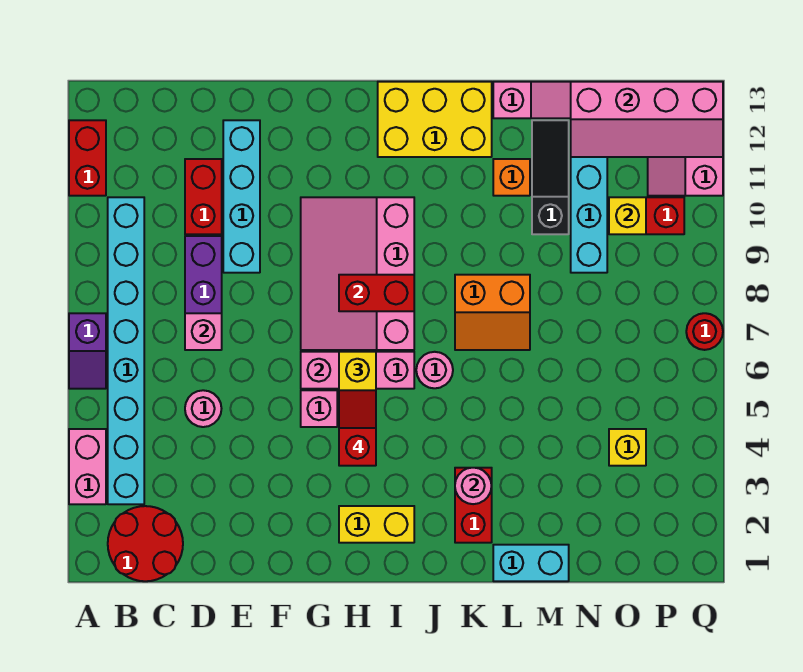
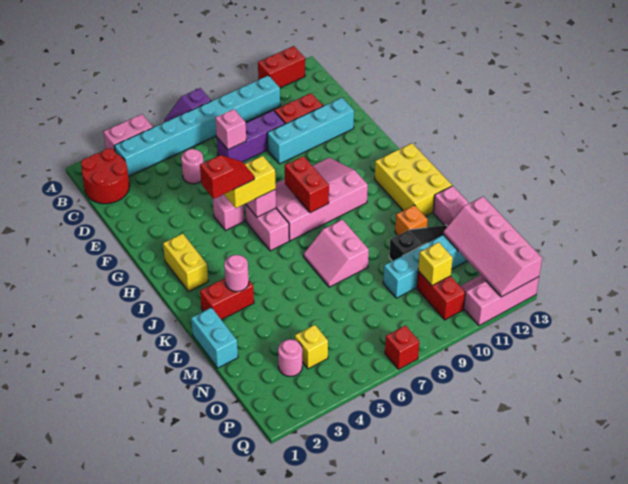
pink 1x1 round brick [416,352,453,388] -> pink 1x1 round brick moved to [278,339,302,376]
orange 2x2 slope [455,275,530,350] -> pink 2x2 slope [304,220,369,287]
red 1x1 round brick [686,313,723,350] -> red 1x1 brick [385,325,419,369]

